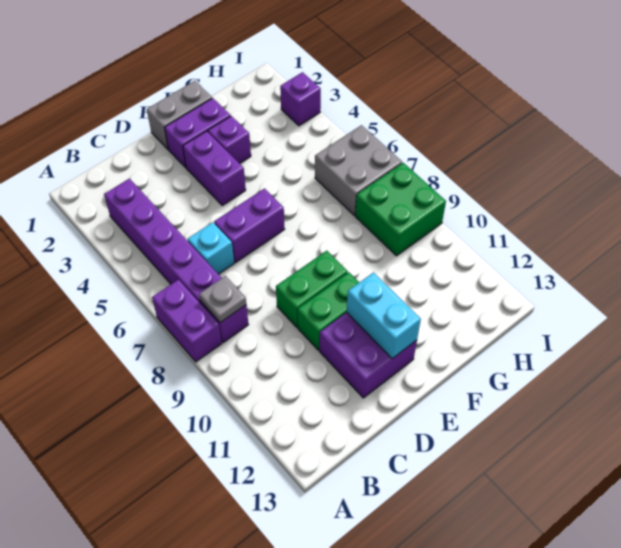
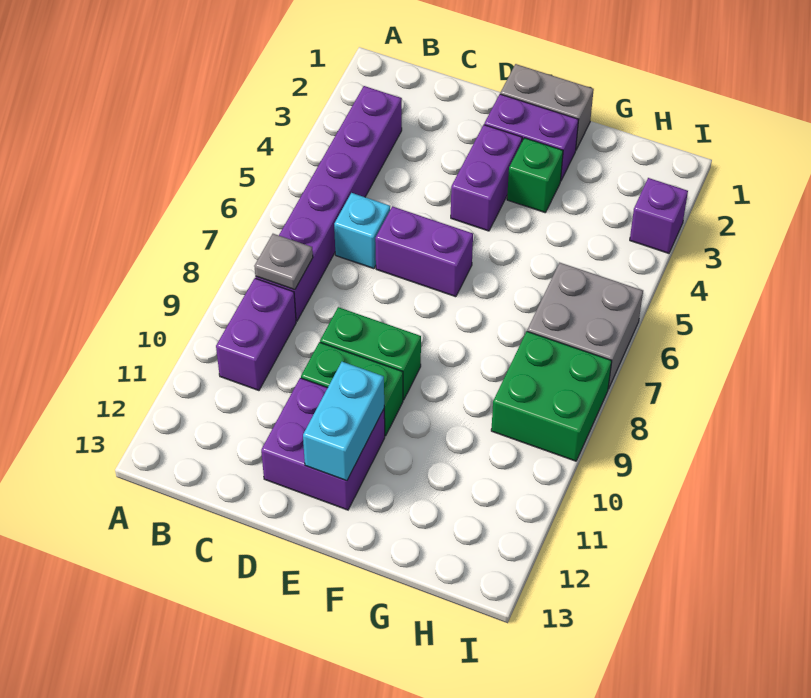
purple 1x2 brick [152,280,222,362] -> purple 1x2 brick moved to [216,278,296,390]
purple 1x1 brick [208,116,251,164] -> green 1x1 brick [507,138,563,213]

